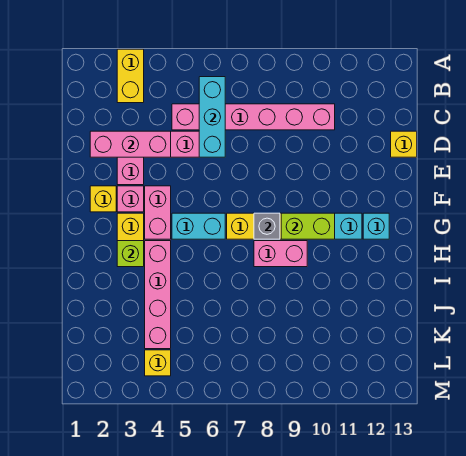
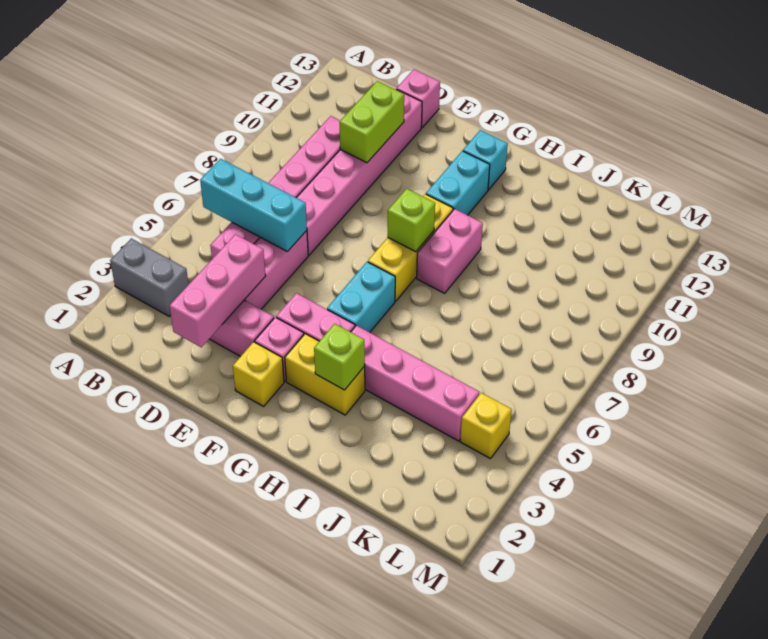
yellow 1x2 brick [117,49,144,103] -> grey 1x2 brick [110,238,189,316]
none -> pink 1x6 brick [296,89,422,255]
yellow 1x1 brick [391,131,417,157] -> pink 1x1 brick [397,69,440,127]
grey 1x1 brick [254,213,280,239] -> lime 1x1 brick [388,189,435,252]
lime 1x2 brick [281,213,335,239] -> lime 1x2 brick moved to [340,81,404,163]

